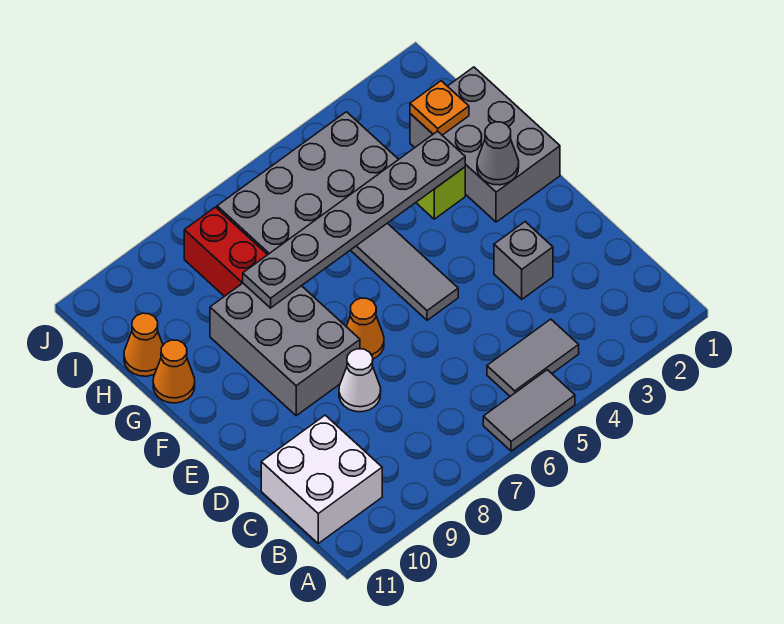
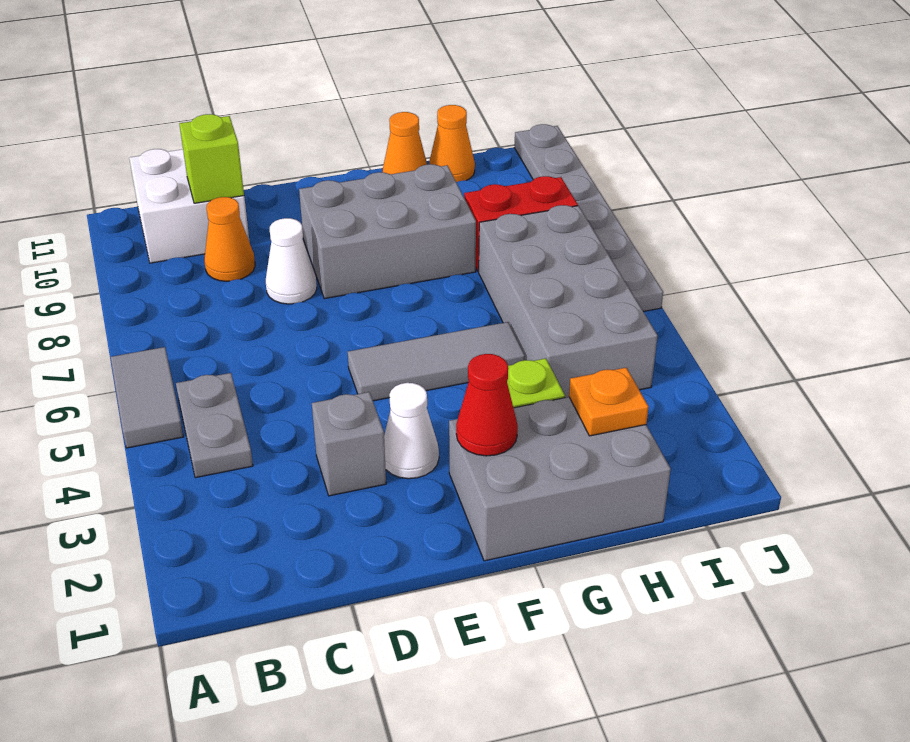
grey 1x2 tile [487,319,579,396] -> grey 1x2 plate [176,373,253,478]
none -> lime 1x1 brick [179,114,244,203]
none -> white 1x1 cone [384,383,439,479]
orange 1x1 cone [346,298,384,359] -> orange 1x1 cone moved to [204,197,255,281]
grey 1x1 cone [477,122,519,185] -> red 1x1 cone [456,354,518,456]
grey 1x6 plate [243,131,465,308] -> grey 1x6 plate moved to [514,124,663,312]

